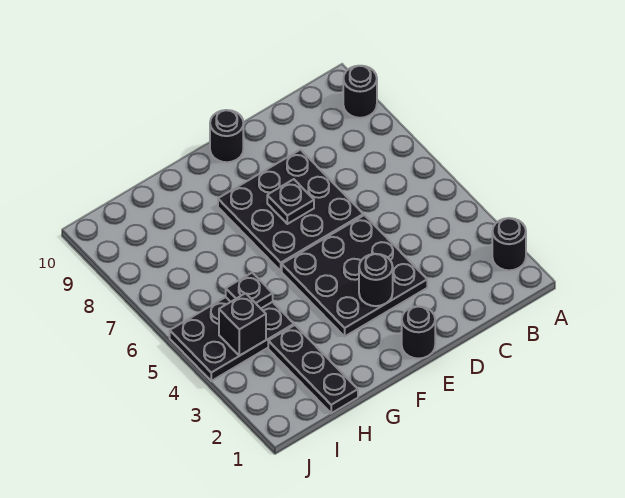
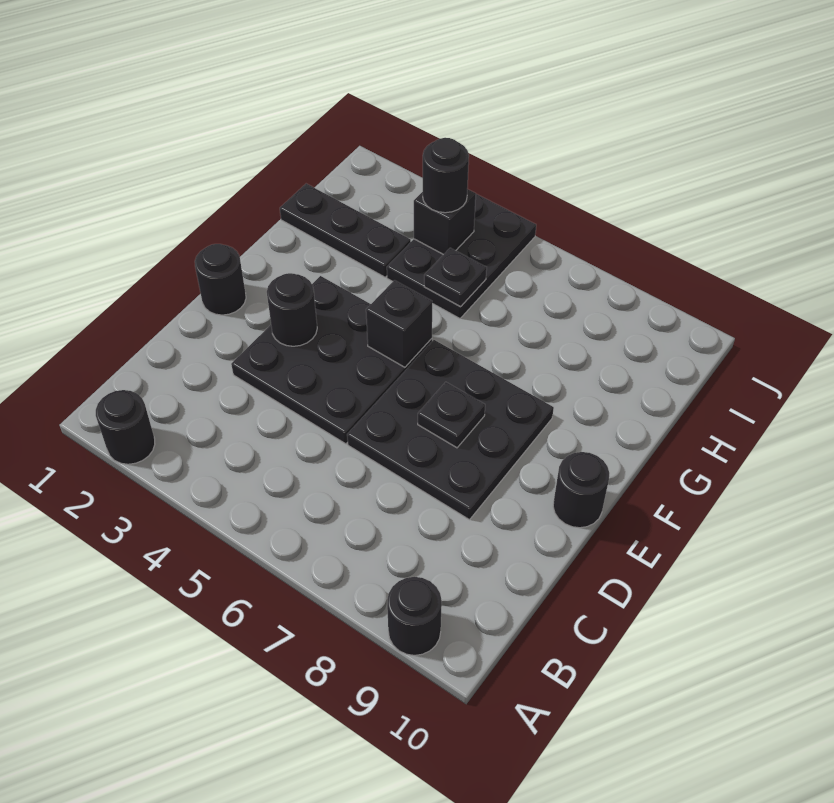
none -> black 1x1 brick [366,280,432,367]
none -> black 1x1 round brick [423,138,469,213]

